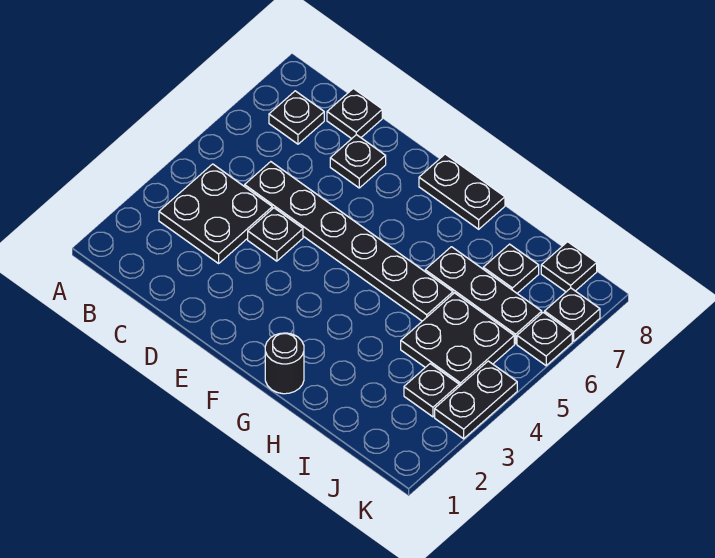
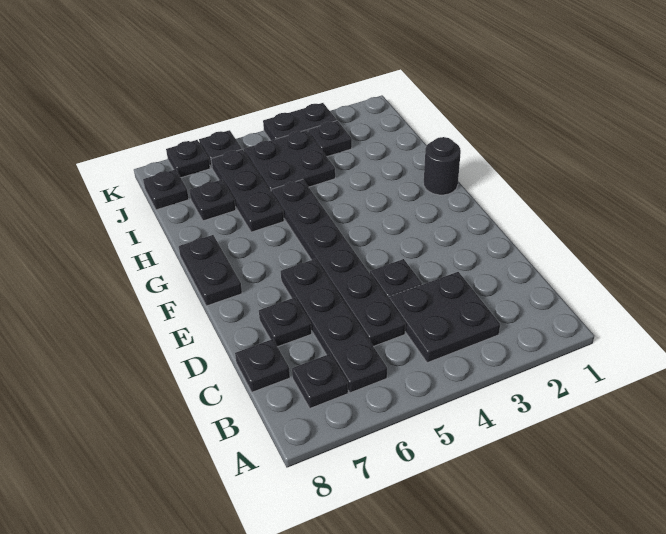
none -> black 1x4 plate [281,259,387,393]

